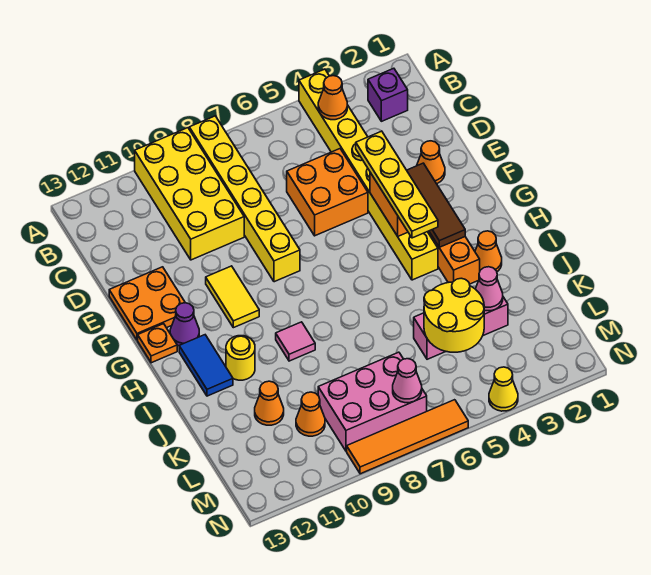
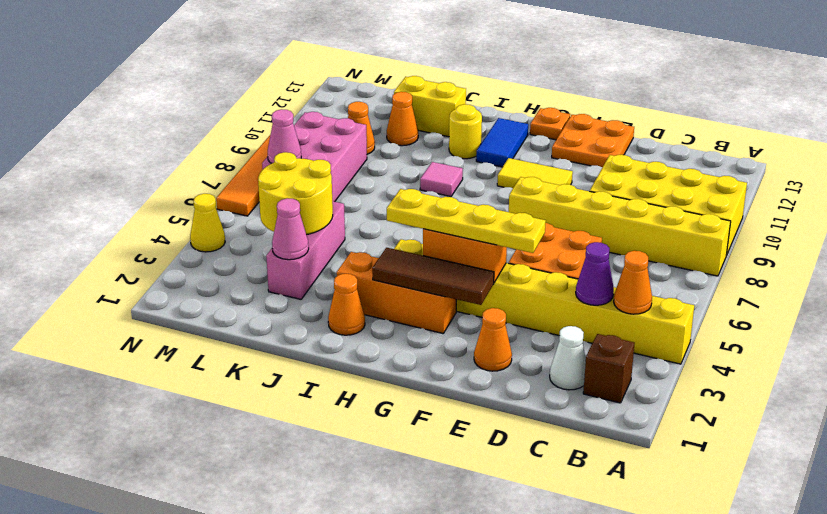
purple 1x1 brick [368,68,408,121] -> brown 1x1 brick [583,334,635,403]
none -> white 1x1 cone [550,326,586,390]
purple 1x1 cone [170,303,199,346] -> purple 1x1 cone moved to [576,242,614,305]
blue 1x2 tile [179,335,233,396] -> blue 1x2 tile turned to [476,118,528,167]
none -> yellow 1x2 brick [394,76,466,137]

